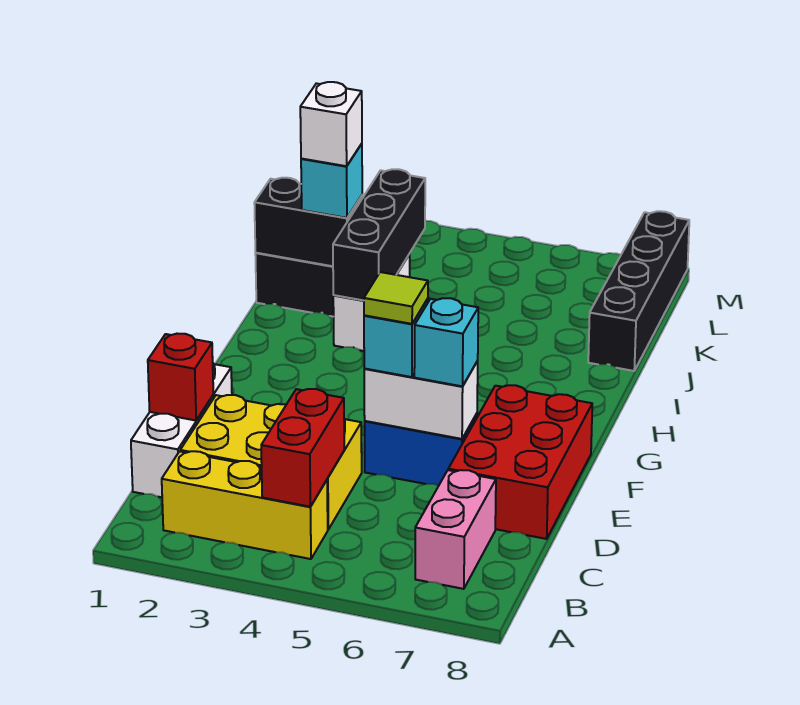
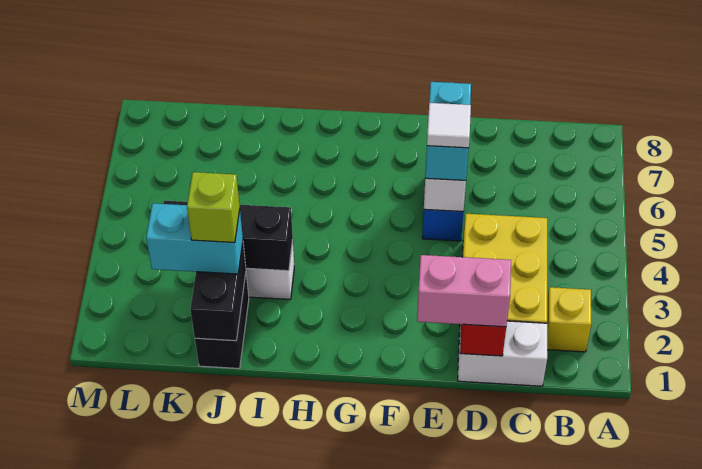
yellow 1x3 brick [162,451,328,559] -> yellow 1x1 brick [547,287,591,352]
red 1x2 brick [261,389,344,507] -> none
pink 1x2 brick [415,470,496,589] -> pink 1x2 brick moved to [417,255,511,327]
white 1x3 brick [131,364,232,497] -> white 1x2 brick [458,321,547,386]
red 2x3 brick [448,385,592,539] -> none
lime 1x1 tile [364,272,428,324] -> white 1x1 tile [427,103,471,148]
cyan 1x1 brick [301,144,362,218] -> cyan 1x2 brick [146,203,243,274]
white 1x1 brick [300,82,362,166] -> lime 1x1 brick [187,172,240,243]
black 1x4 brick [588,211,689,371] -> none

